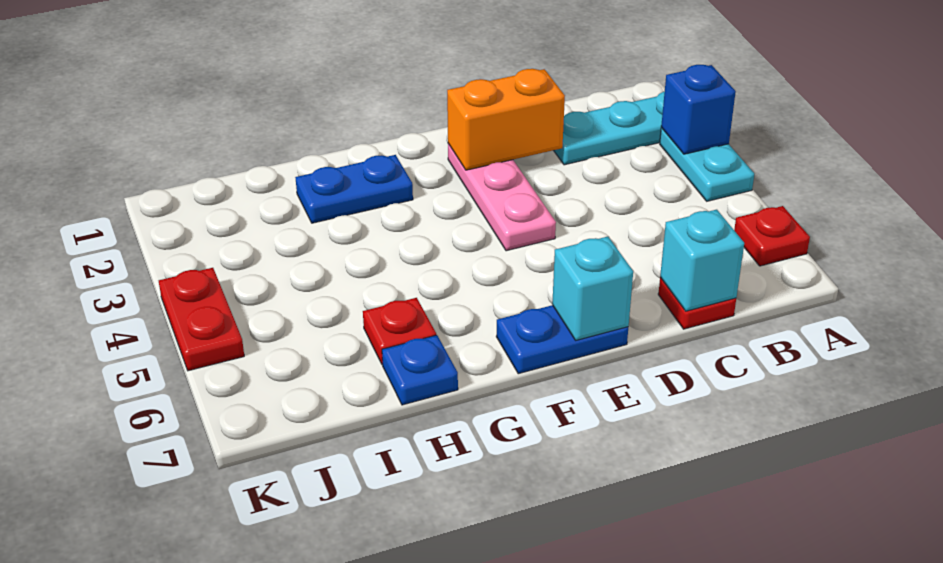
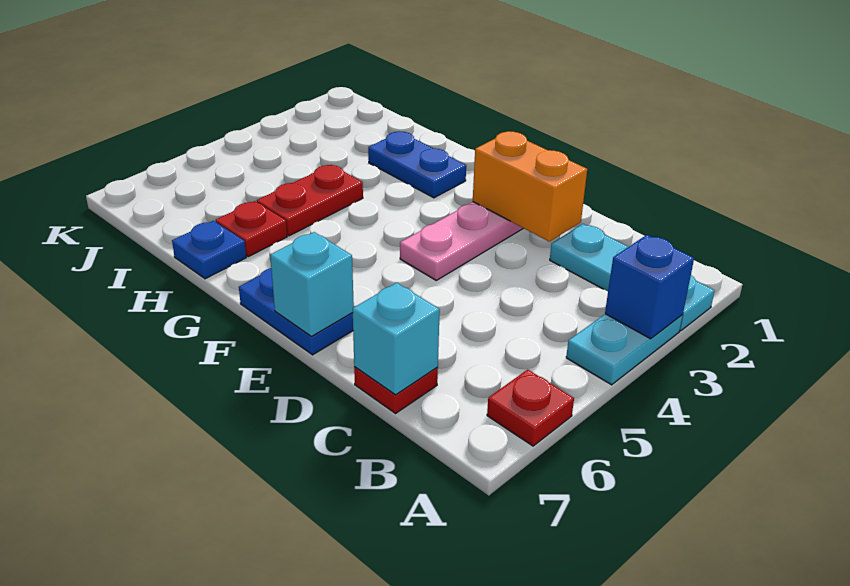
red 1x2 plate [159,268,244,371] -> red 1x2 plate moved to [257,165,363,236]

